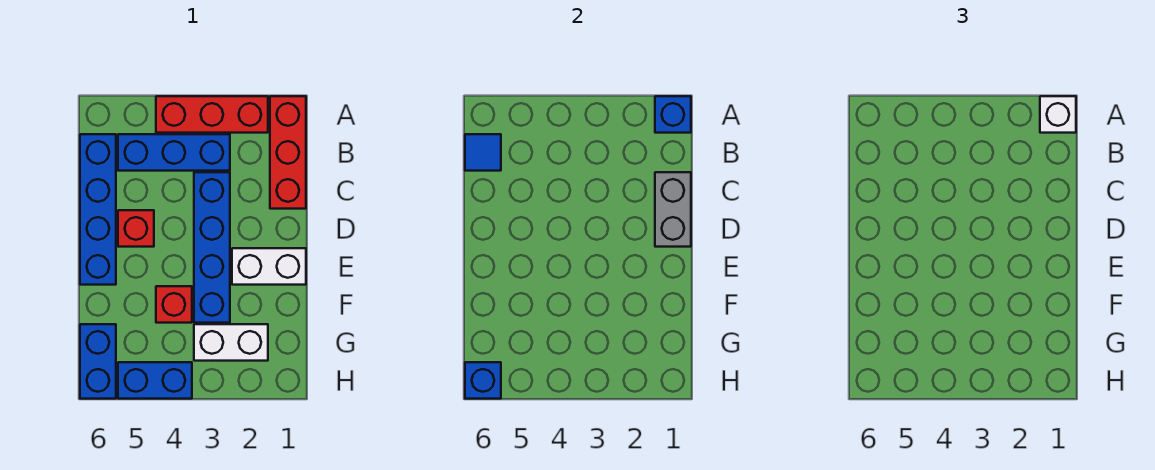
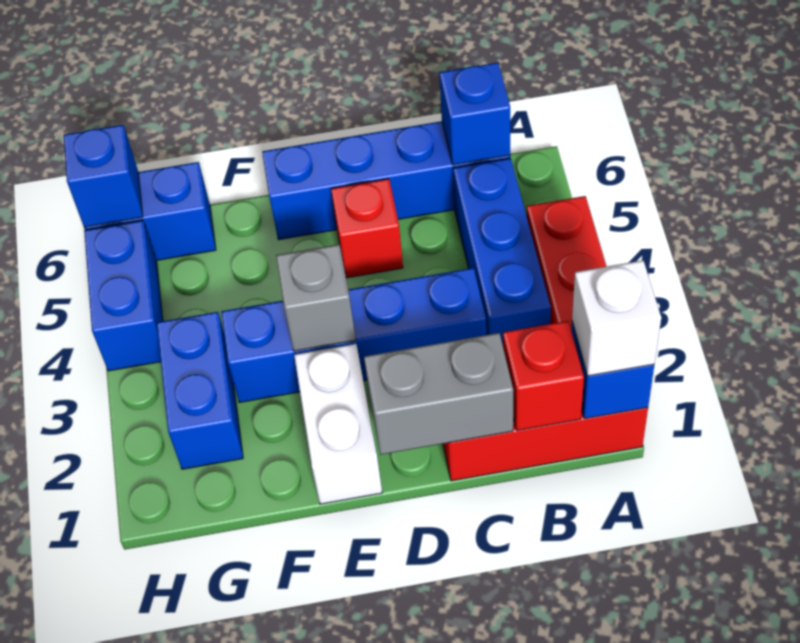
blue 1x1 tile [465,134,501,171] -> blue 1x1 brick [439,63,510,165]
none -> grey 1x1 brick [276,244,356,351]
red 1x1 brick [156,286,192,323] -> red 1x1 brick moved to [503,321,584,431]
white 1x2 brick [194,324,268,361] -> blue 1x2 brick [157,312,243,469]

